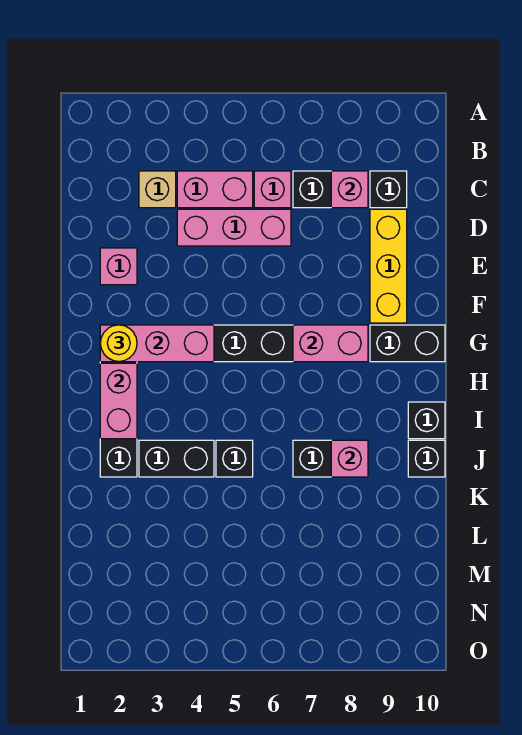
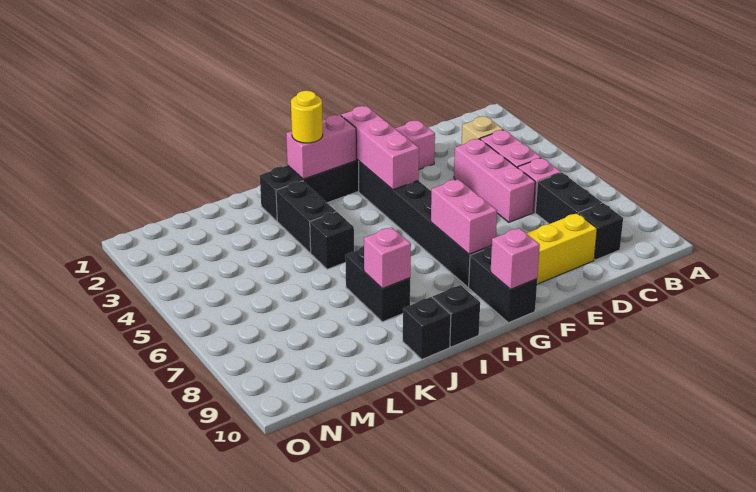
pink 1x1 brick [331,171,368,208] -> pink 1x1 brick moved to [490,228,540,289]
yellow 1x1 round brick [100,325,137,362] -> yellow 1x1 round brick moved to [291,91,323,143]

